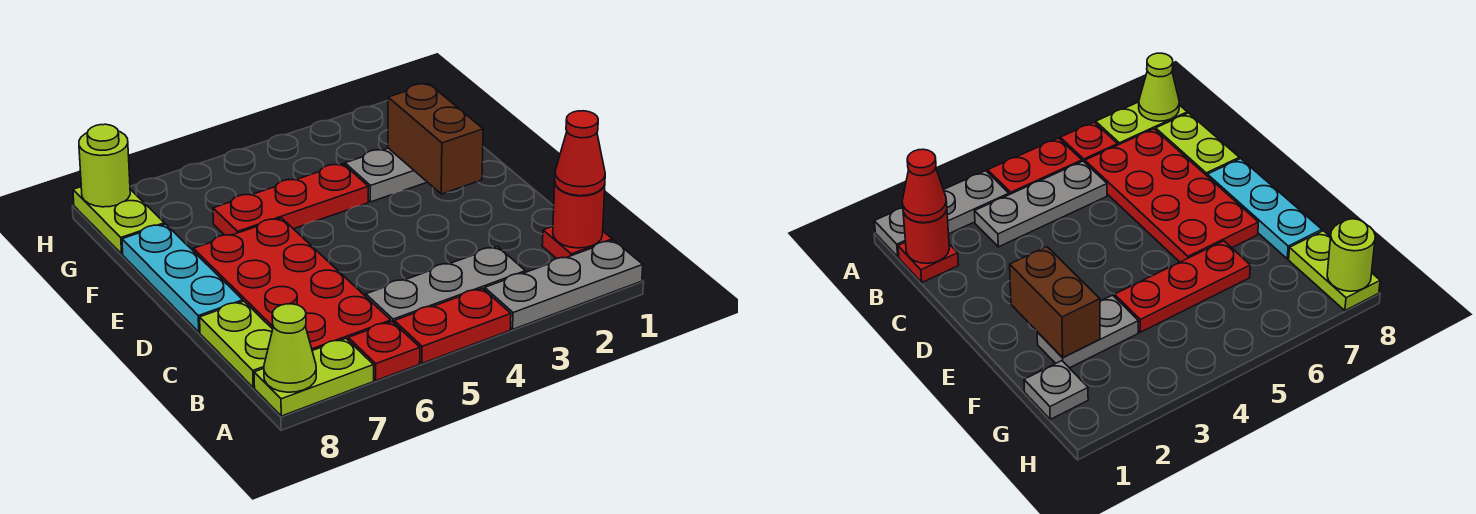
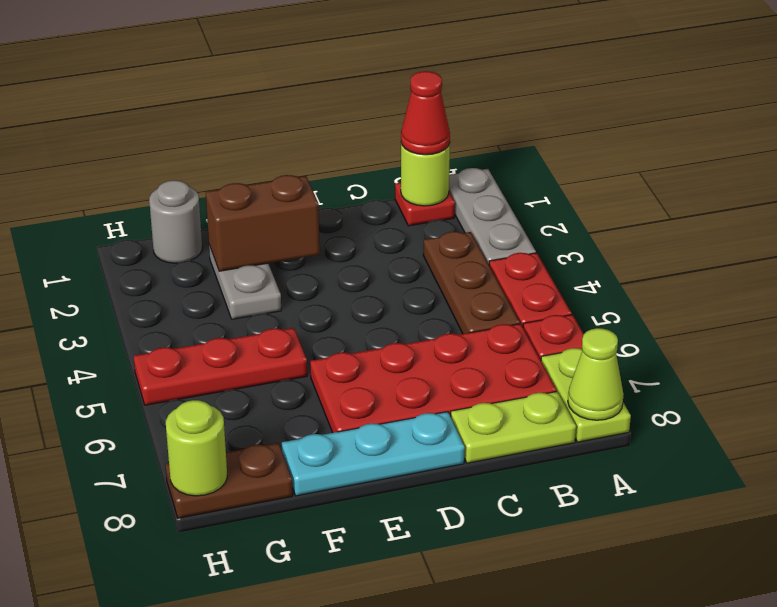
red 1x1 round brick [553,184,605,248] -> lime 1x1 round brick [401,143,450,206]
grey 1x3 plate [366,246,525,323] -> brown 1x3 plate [423,232,520,334]
red 1x3 plate [213,164,368,235] -> red 1x3 plate turned to [134,328,307,405]
grey 1x1 plate [1024,361,1088,419] -> grey 1x1 round brick [149,180,202,263]
lime 1x2 plate [73,187,164,254] -> brown 1x2 plate [165,443,293,518]

